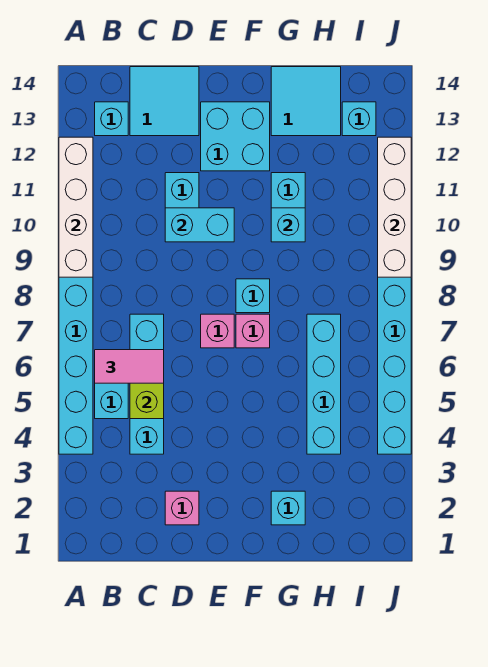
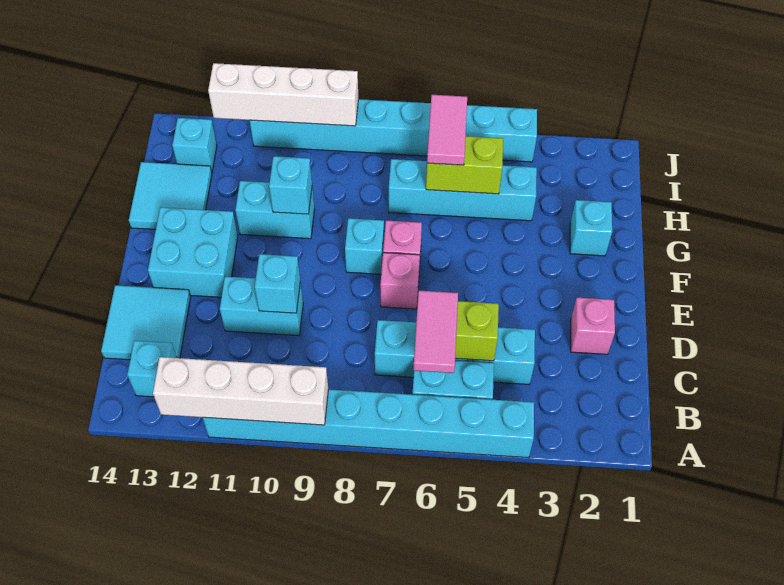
cyan 1x2 brick [165,208,234,242] -> cyan 1x1 brick [255,254,300,313]
none -> lime 1x2 brick [426,136,503,194]
none -> pink 1x2 tile [427,95,467,165]

